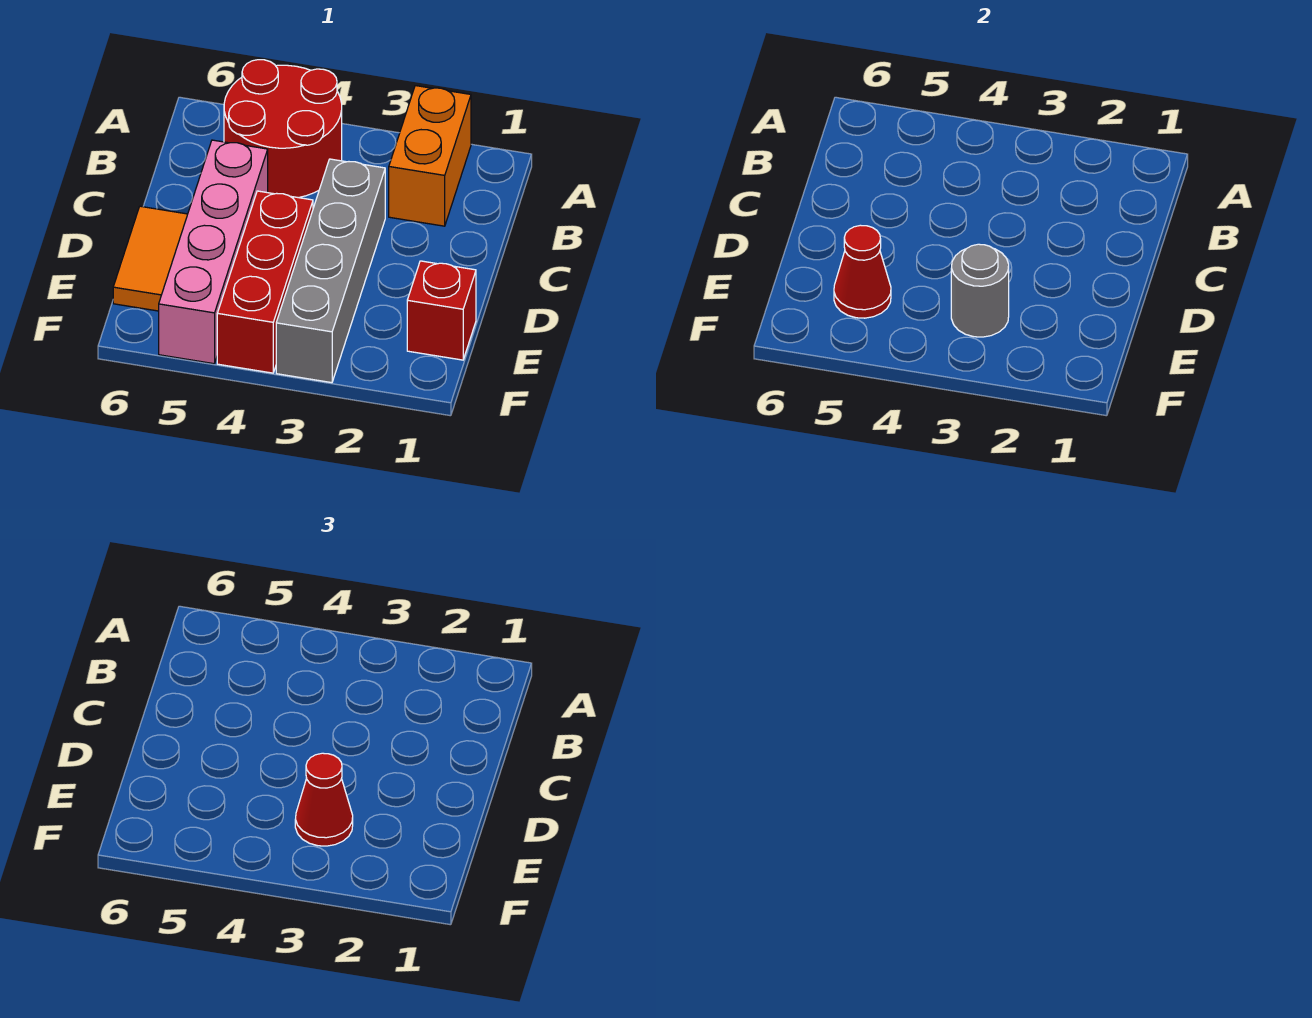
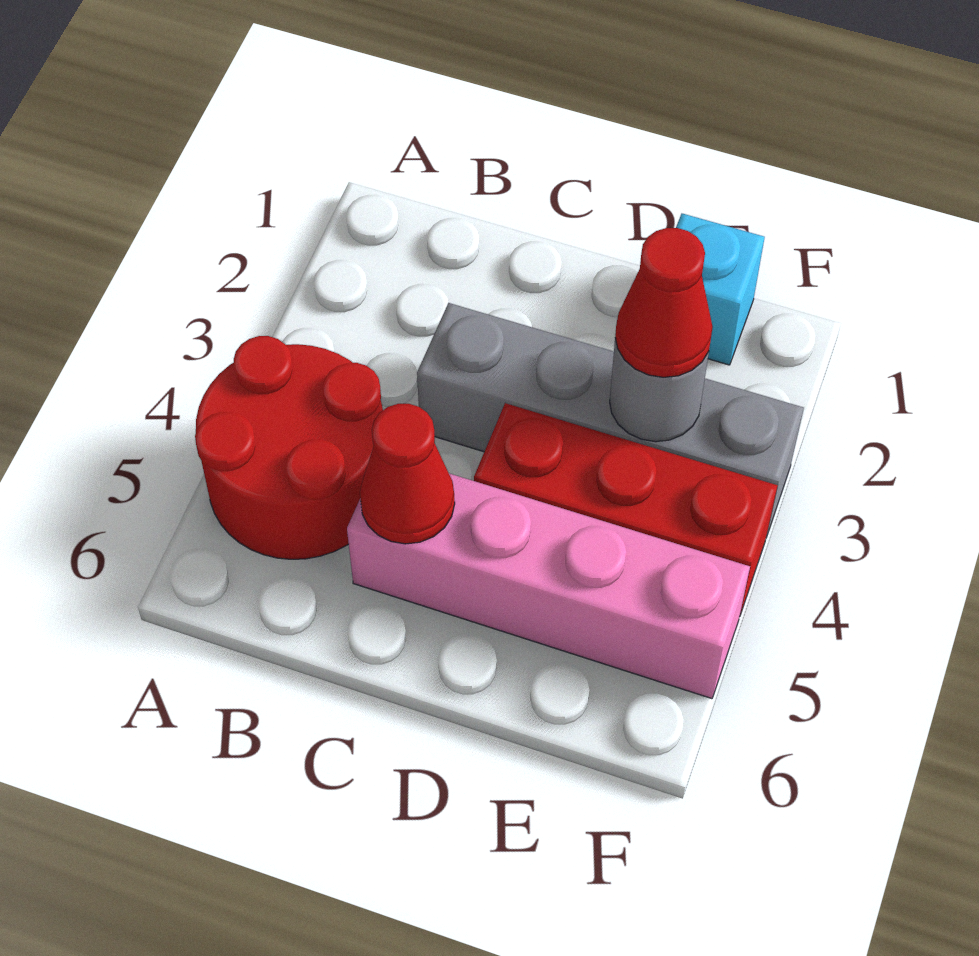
orange 1x2 brick [389,86,471,226] -> none
orange 1x2 tile [113,206,188,311] -> none
red 1x1 brick [407,261,476,360] -> cyan 1x1 brick [676,214,765,365]
red 1x1 cone [834,225,891,318] -> red 1x1 cone moved to [360,404,455,544]

